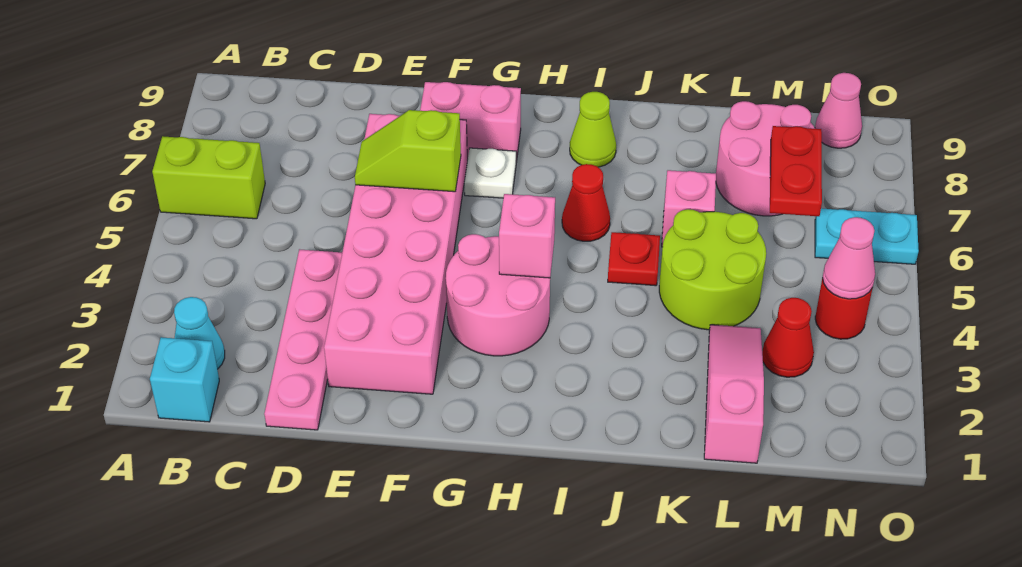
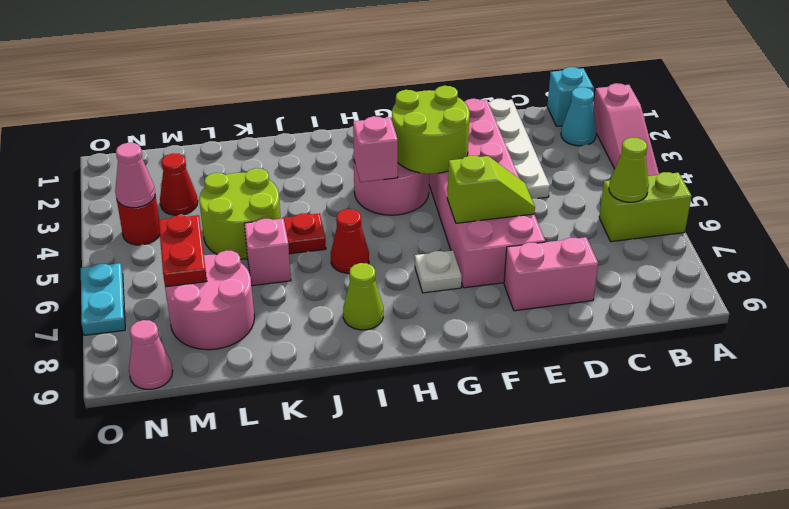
none -> lime 1x1 cone [609,137,649,202]
pink 1x4 plate [264,249,342,430] -> white 1x4 plate [488,99,550,199]
none -> lime 2x2 round brick [392,86,470,174]
pink 1x2 brick [420,82,521,162] -> pink 1x2 brick moved to [504,237,598,311]
pink 1x3 slope [704,325,764,463] -> pink 1x3 slope moved to [593,83,659,176]
cyan 1x2 plate [815,208,919,264] -> cyan 1x2 plate turned to [81,263,125,335]

